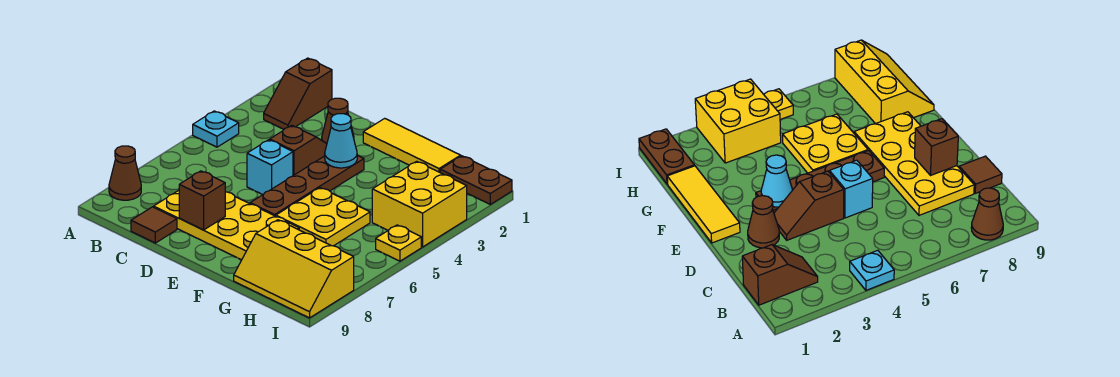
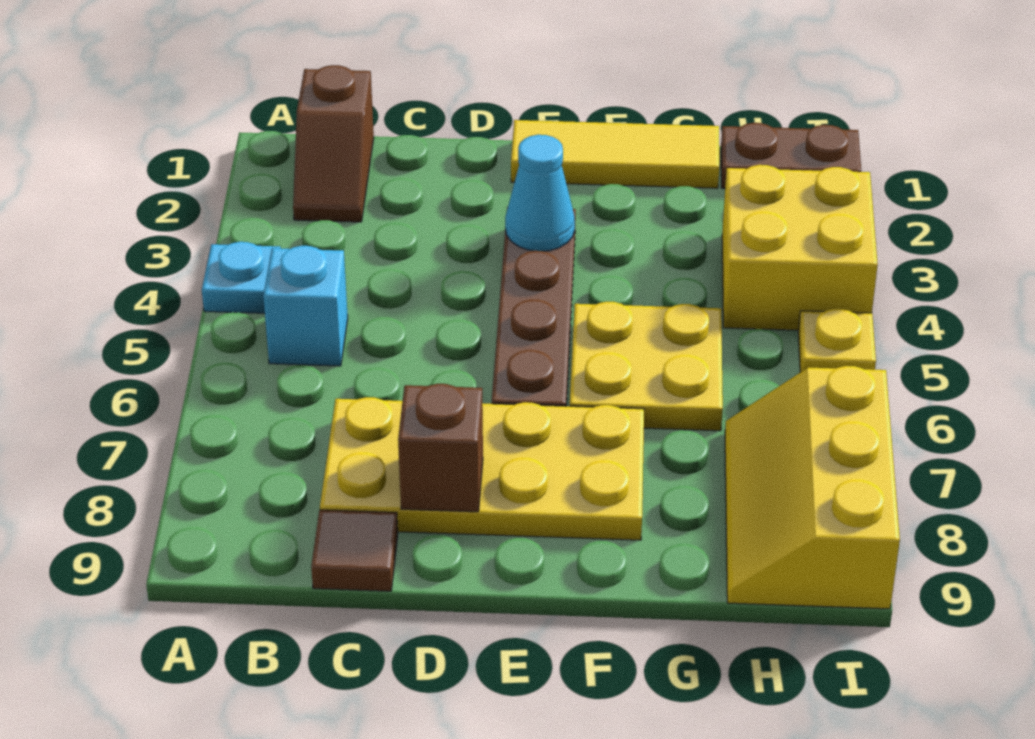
brown 1x1 cone [109,146,141,200] -> none
brown 1x1 cone [322,98,354,143] -> none
brown 1x2 slope [270,125,327,176] -> none
cyan 1x1 brick [247,140,293,195] -> cyan 1x1 brick moved to [263,246,348,366]
yellow 2x3 slope [234,220,354,318] -> yellow 2x3 slope turned to [725,366,900,609]

